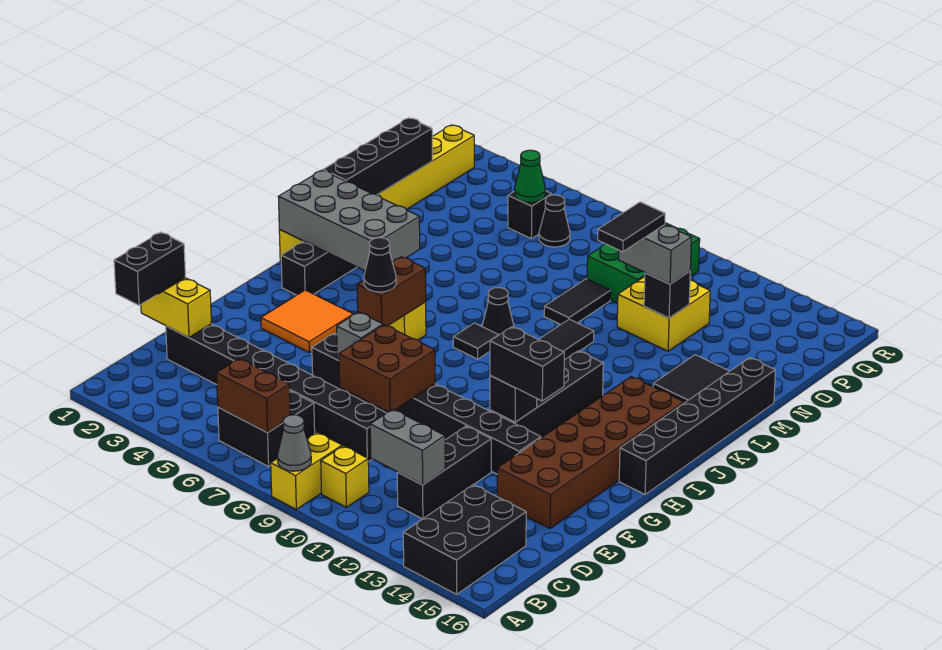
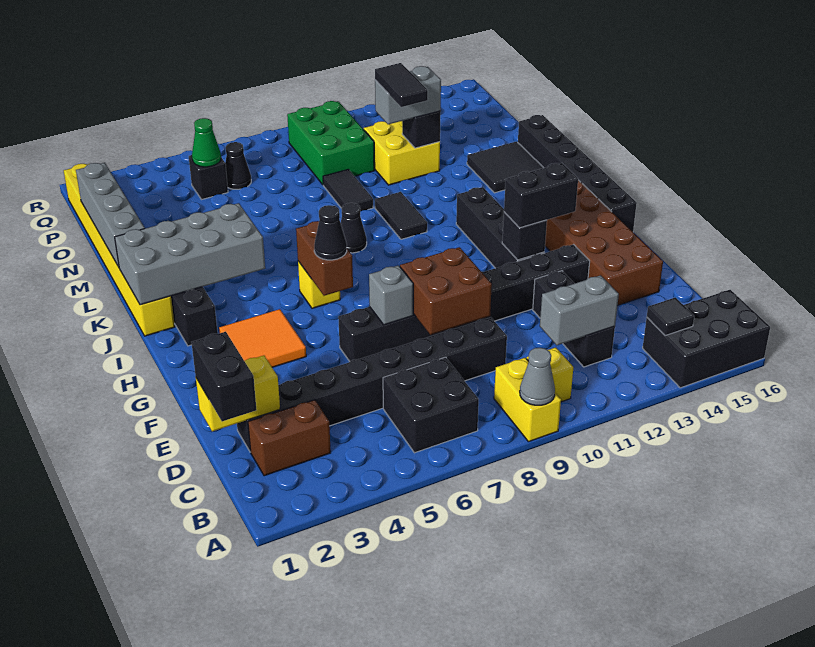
black 2x3 brick [403,485,526,594] -> black 2x3 brick turned to [643,290,770,388]
brown 1x2 brick [217,358,290,433] -> brown 1x2 brick moved to [248,400,331,476]
black 1x1 tile [453,323,498,359] -> black 1x1 tile moved to [647,297,694,336]
black 1x4 brick [323,118,432,195] -> grey 1x4 brick [76,163,145,267]

